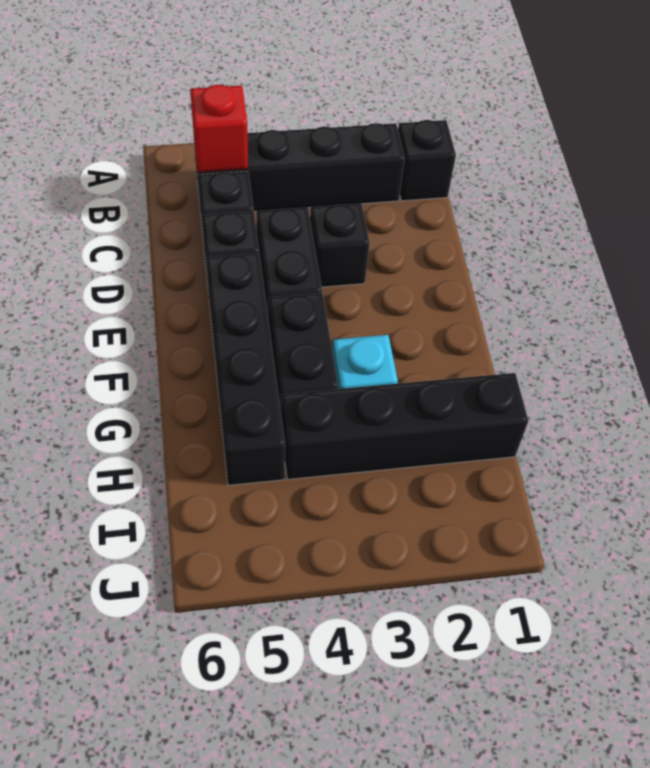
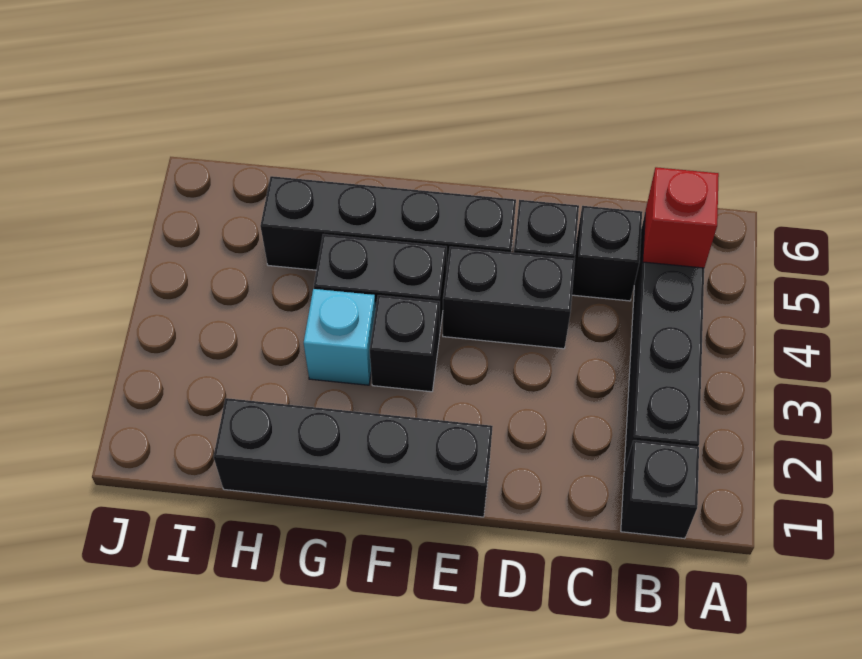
black 1x1 brick [310,203,370,287] -> black 1x1 brick moved to [370,295,440,392]
black 1x4 brick [281,373,528,480] -> black 1x4 brick turned to [213,398,493,517]

